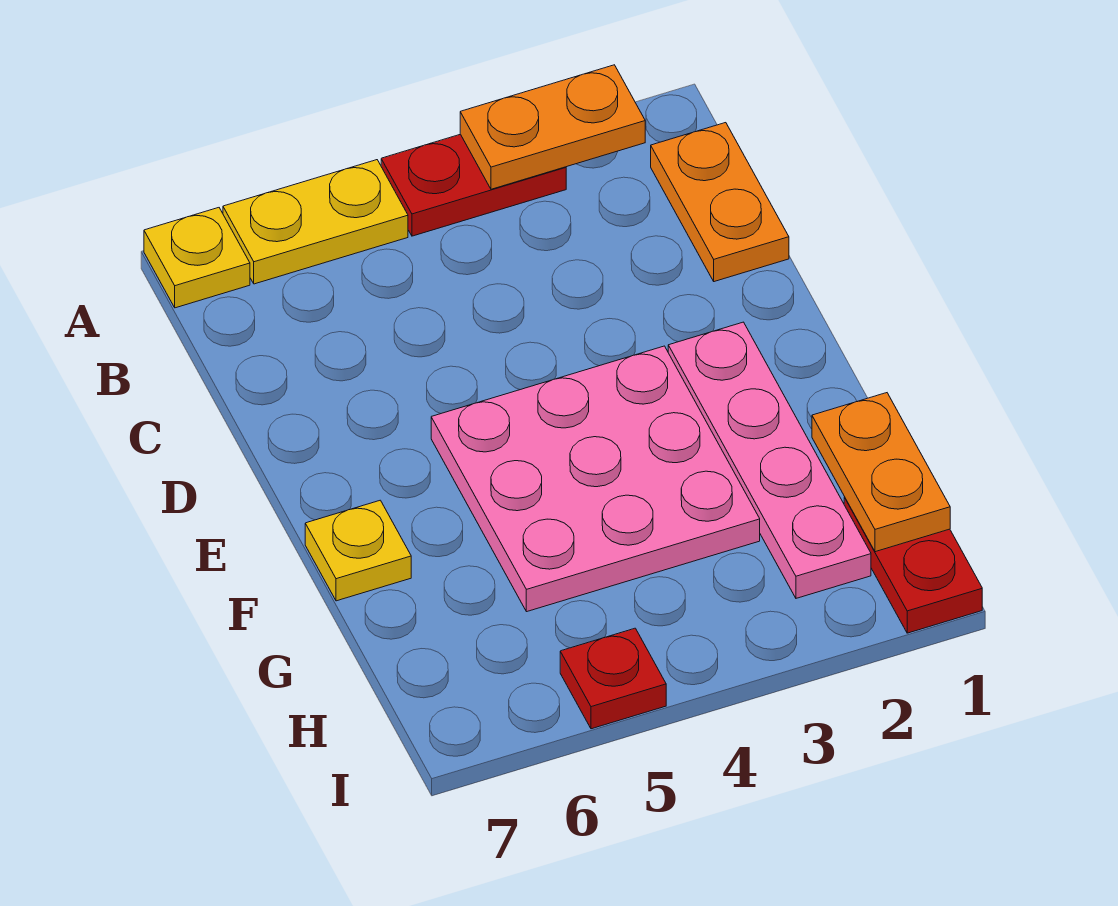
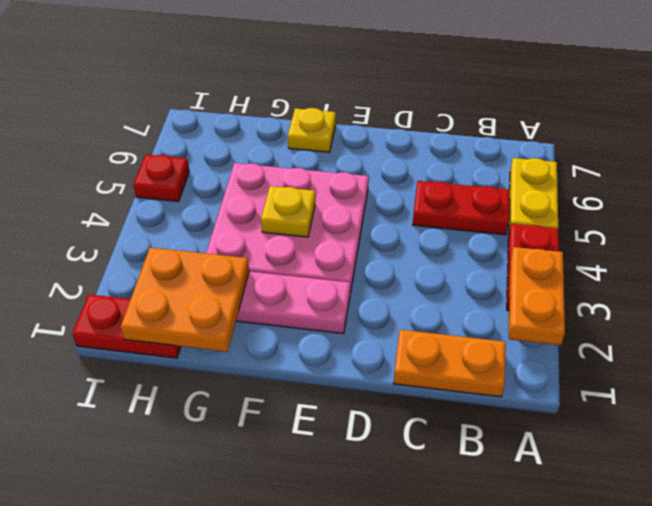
yellow 1x1 plate [144,208,250,308] -> yellow 1x1 plate moved to [261,186,315,237]
none -> red 1x2 plate [413,181,510,235]
orange 1x2 plate [812,393,950,552] -> orange 2x2 plate [121,248,249,352]

